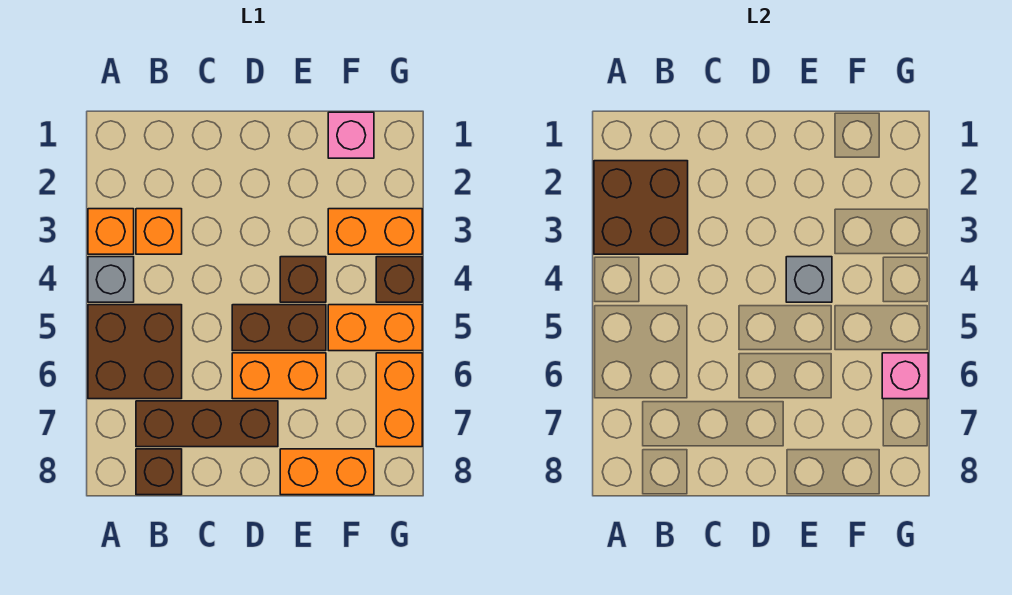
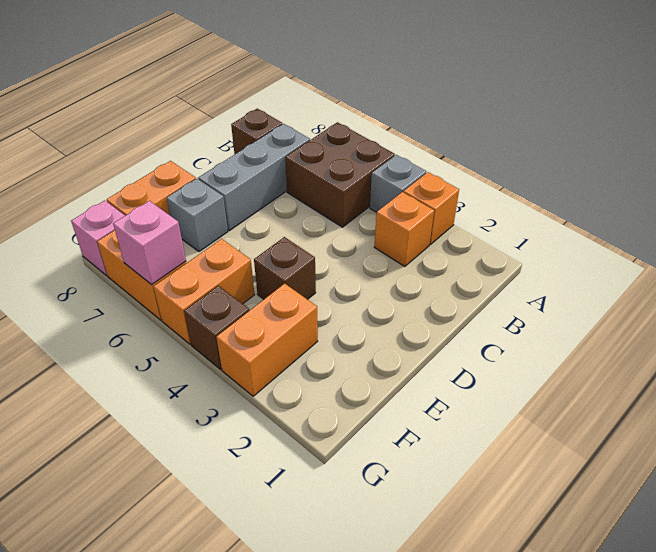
brown 2x2 brick [594,161,688,254] -> none
brown 1x3 brick [136,401,278,447] -> grey 1x3 brick [199,124,310,231]
brown 1x2 brick [232,305,326,351] -> none
orange 1x2 brick [232,353,326,399] -> none
grey 1x1 brick [786,257,832,302] -> grey 1x1 brick moved to [167,179,228,252]
pink 1x1 brick [328,112,374,158] -> pink 1x1 brick moved to [71,200,125,276]

